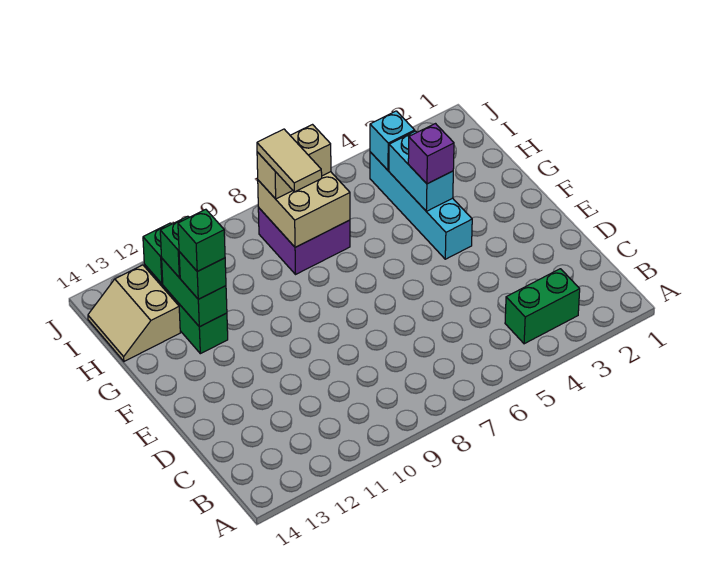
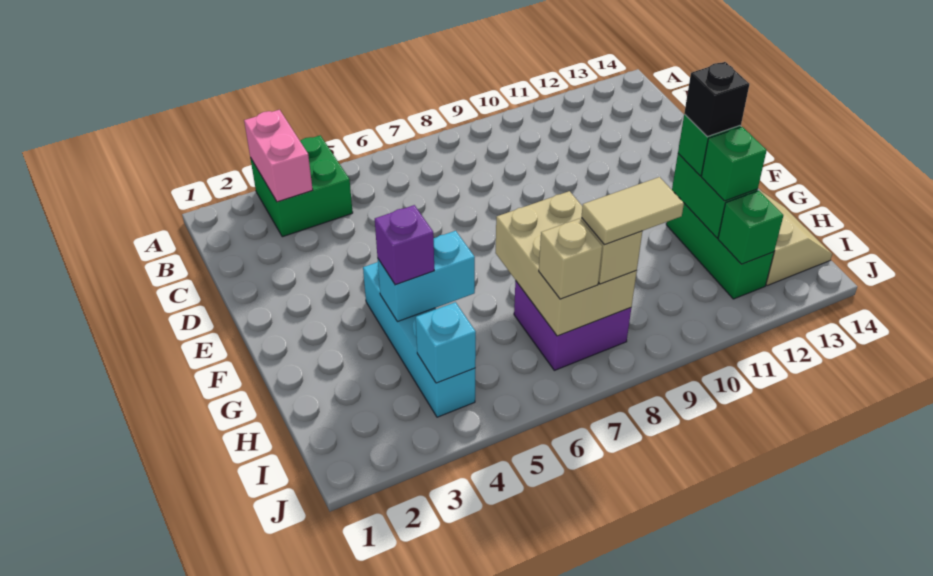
none -> pink 1x2 brick [244,110,313,202]
green 1x2 brick [505,269,580,344] -> green 2x2 brick [250,135,353,237]
cyan 1x2 brick [389,131,453,211] -> cyan 1x2 brick turned to [378,231,475,322]
green 1x1 brick [178,209,225,271] -> black 1x1 brick [684,62,749,137]
tan 2x2 brick [258,172,350,247] -> tan 2x3 brick [496,191,637,336]
tan 1x2 tile [257,129,322,192] -> tan 1x2 tile turned to [582,177,684,245]

